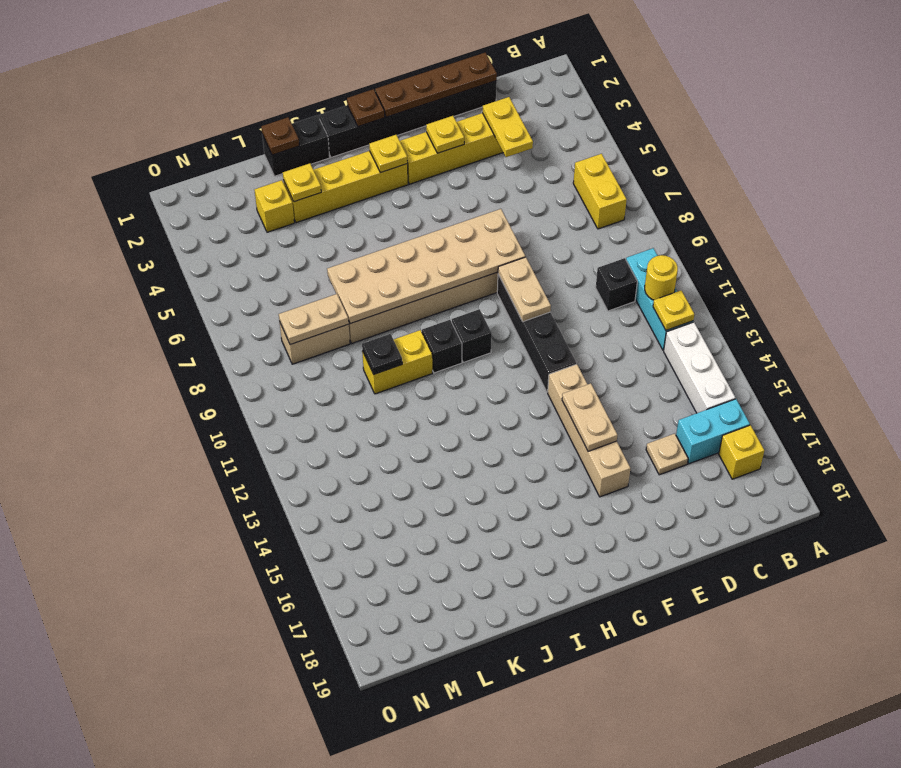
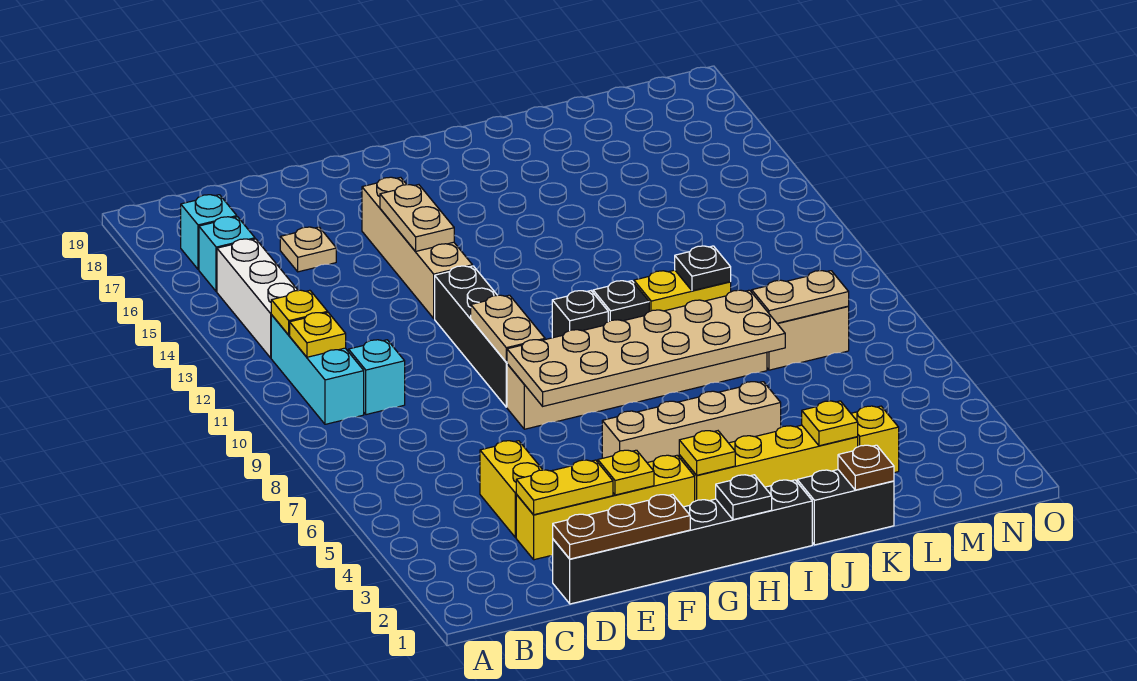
yellow 1x2 brick [573,154,627,229] -> yellow 1x2 brick moved to [480,441,542,538]
yellow 1x1 round brick [645,255,678,300] -> yellow 1x1 plate [290,313,346,357]
cyan 1x2 brick [676,399,750,464] -> cyan 1x1 brick [199,217,255,292]
yellow 1x1 brick [719,425,764,479] -> cyan 1x1 brick [181,195,237,269]
black 1x1 brick [596,258,637,311] -> cyan 1x1 brick [348,340,405,415]
brown 1x4 plate [375,52,497,117] -> brown 1x3 plate [553,495,690,559]
yellow 1x2 plate [482,97,533,157] -> yellow 1x2 plate turned to [516,460,613,515]
none -> tan 1x4 brick [602,382,781,463]
brown 1x1 plate [347,89,385,127] -> black 1x1 plate [716,475,772,520]

